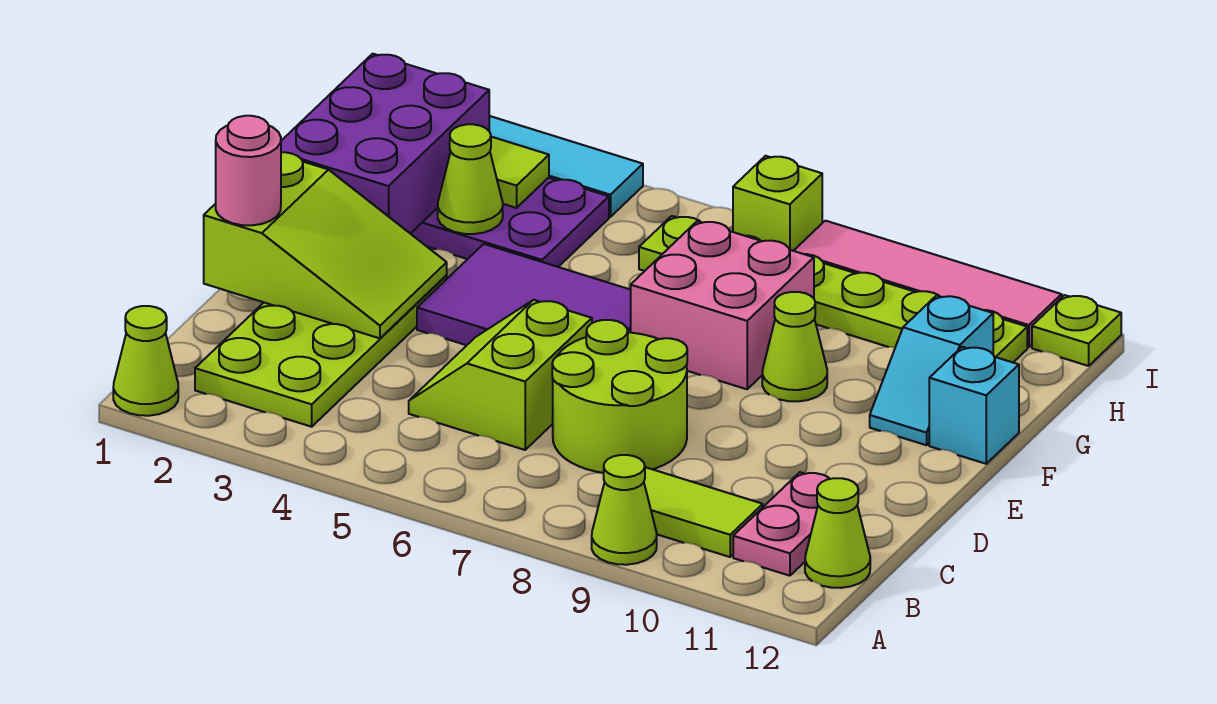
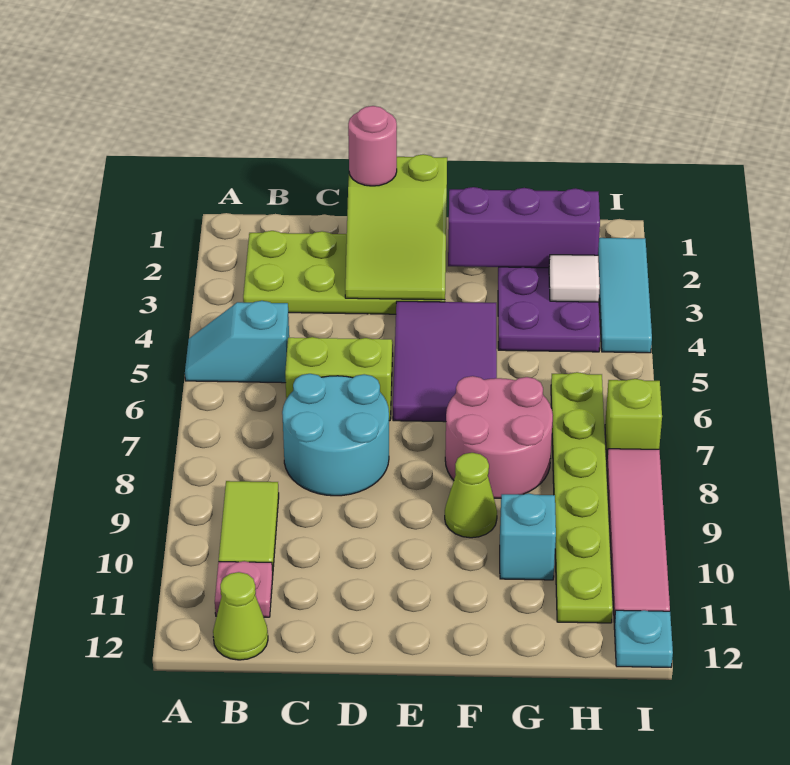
lime 1x1 cone [113,306,178,416] -> none
lime 1x1 cone [592,455,657,565] -> none
pink 1x2 plate [733,472,829,576] -> pink 1x1 plate [215,561,273,617]
lime 2x2 round brick [552,320,687,473] -> cyan 2x2 round brick [282,374,389,496]
purple 2x3 brick [281,54,489,234] -> purple 1x3 brick [448,187,600,268]
pink 2x2 brick [631,221,814,389] -> pink 2x2 round brick [445,376,553,498]
cyan 1x2 slope [870,296,993,445] -> cyan 1x2 slope moved to [185,301,289,383]
cyan 1x1 brick [929,347,1019,464] -> cyan 1x1 brick moved to [500,493,556,580]
lime 1x1 cone [438,124,503,234] -> none
lime 1x1 tile [490,137,549,208] -> white 1x1 tile [549,255,600,302]
lime 1x1 plate [1032,295,1121,366] -> cyan 1x1 plate [614,610,673,667]

